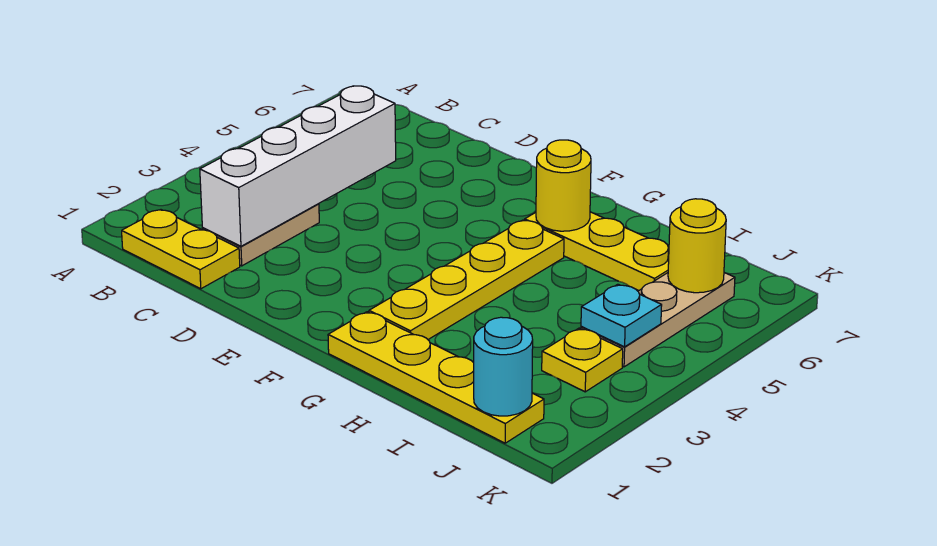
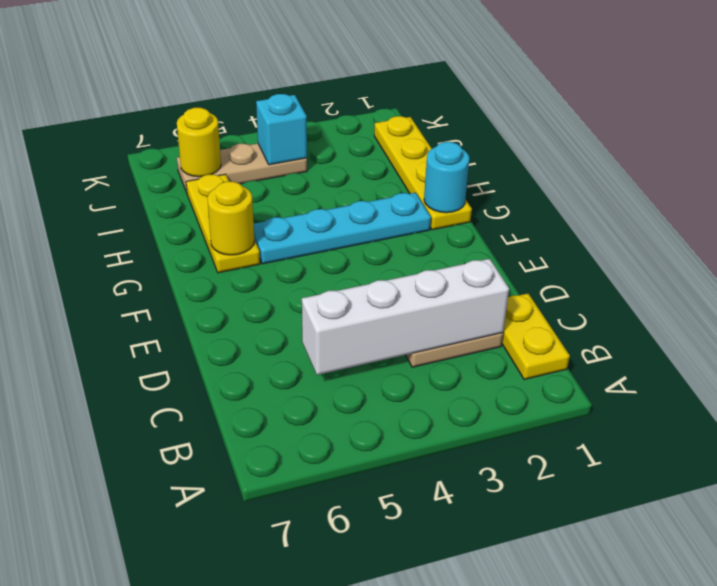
yellow 1x4 plate [369,220,564,339] -> cyan 1x4 plate [254,193,431,264]
cyan 1x1 round brick [474,317,533,416] -> cyan 1x1 round brick moved to [424,142,470,213]
yellow 1x1 plate [542,328,623,392] -> none
cyan 1x1 plate [581,284,662,347] -> cyan 1x1 brick [256,94,307,165]

